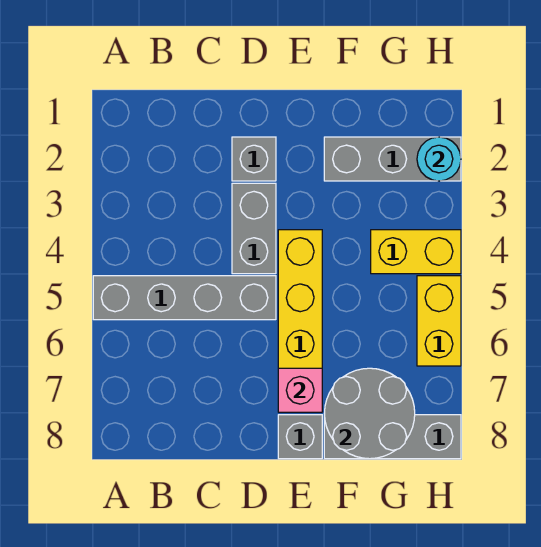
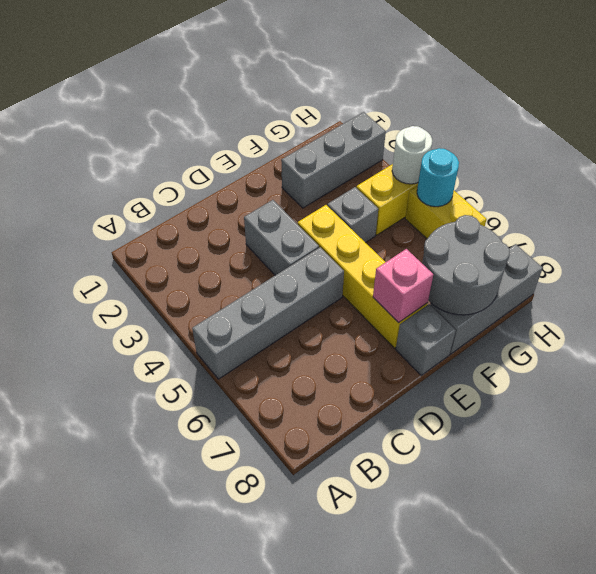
grey 1x1 brick [232,137,276,181] -> grey 1x1 brick moved to [327,187,378,243]
cyan 1x1 round brick [417,137,461,181] -> cyan 1x1 round brick moved to [417,148,459,207]
none -> white 1x1 round brick [392,126,432,184]

